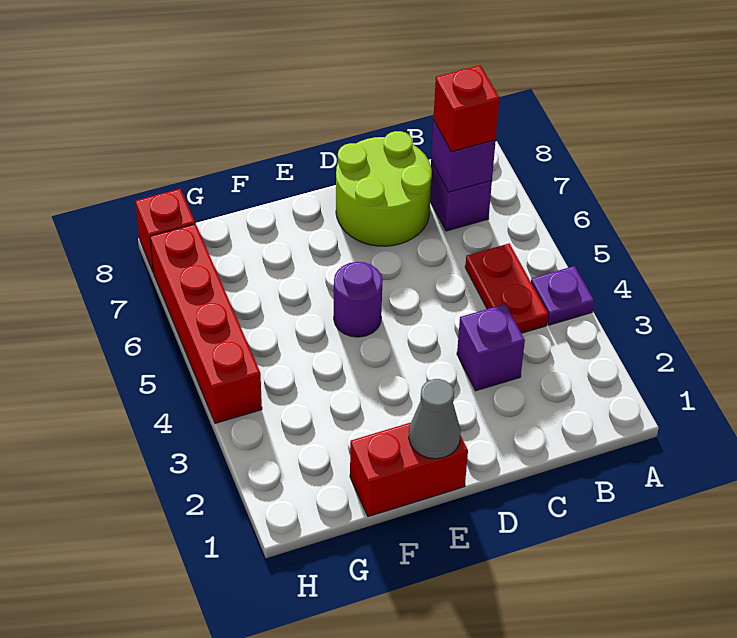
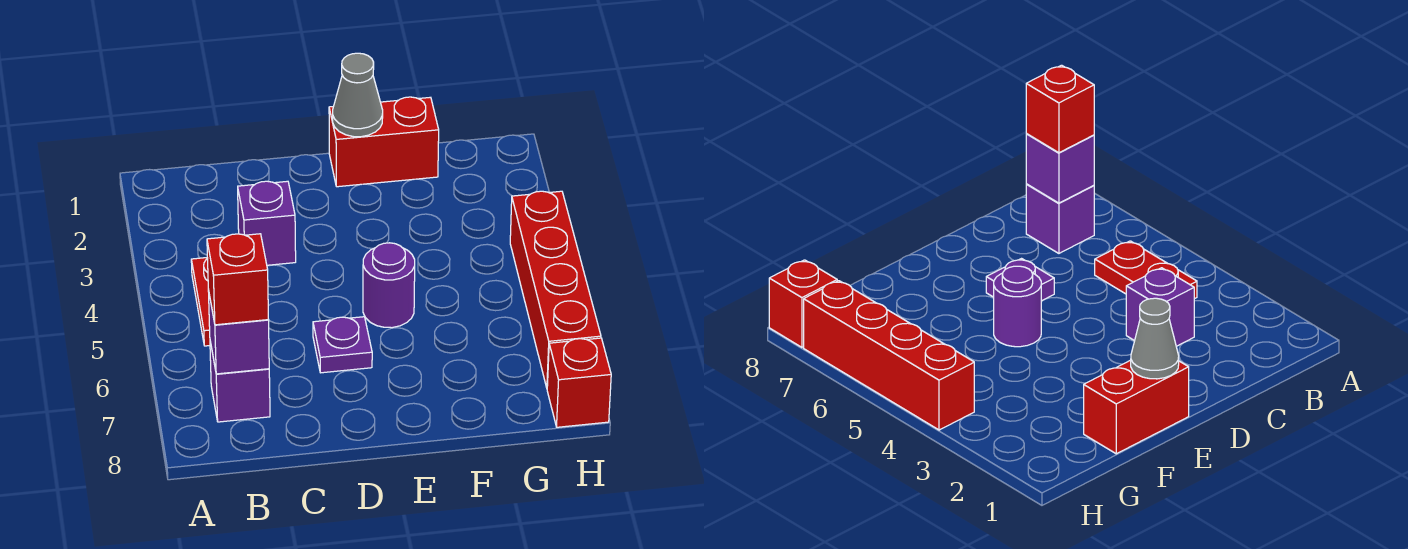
purple 1x1 plate [531,266,594,325] -> purple 1x1 plate moved to [313,317,372,373]
lime 2x2 round brick [336,131,432,246] -> none

